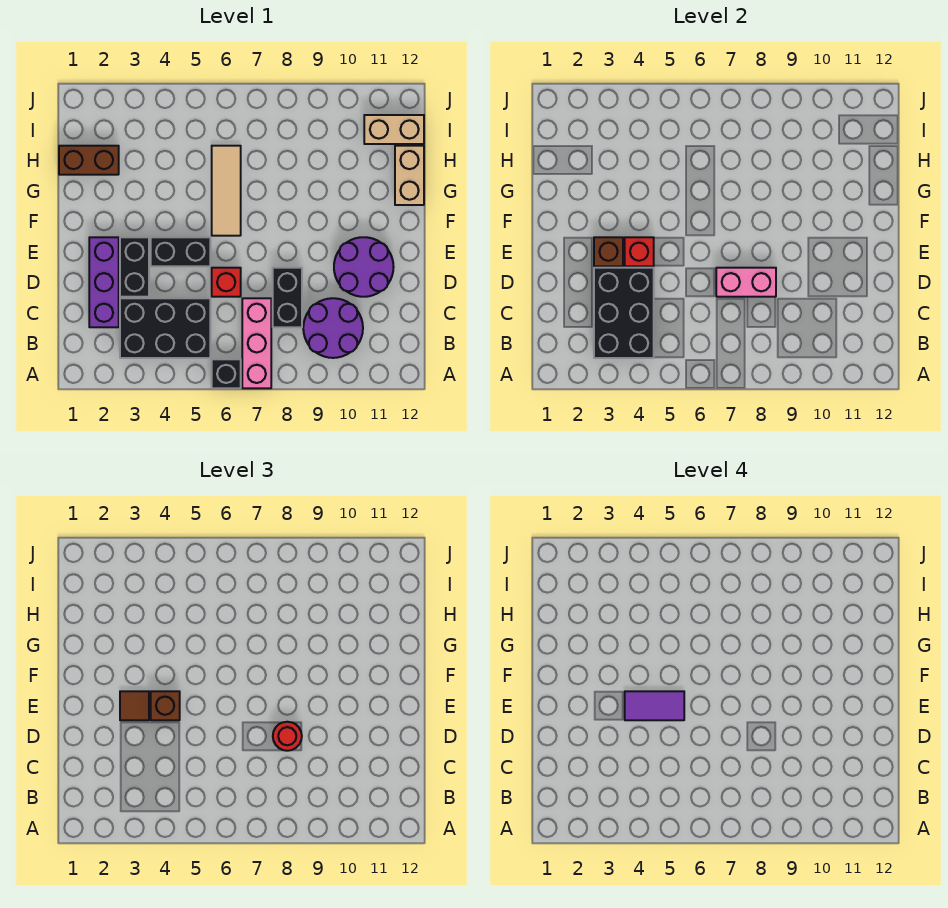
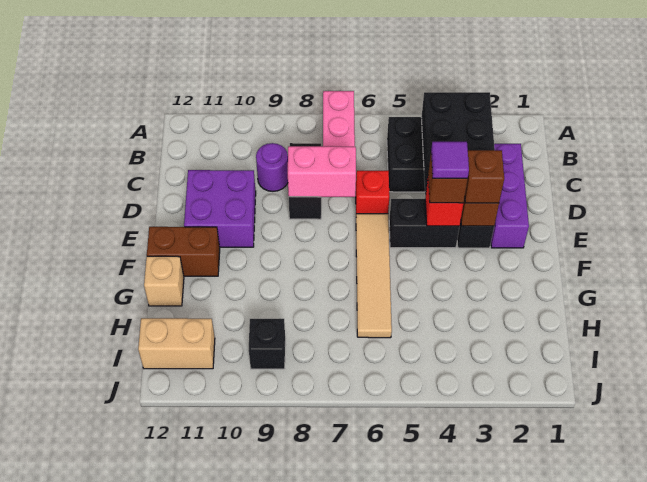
black 1x1 brick [212,359,241,388] -> black 1x1 brick moved to [249,319,285,369]
purple 2x2 round brick [303,298,363,358] -> purple 1x1 round brick [256,143,288,191]
red 1x1 round brick [273,722,302,751] -> none
purple 2x2 round brick [334,237,393,297] -> purple 2x2 brick [184,170,256,247]
brown 1x1 tile [120,691,149,720] -> brown 1x1 brick [465,150,504,203]
purple 1x2 tile [625,691,684,720] -> purple 1x1 tile [431,142,469,178]
tan 1x3 tile [212,146,241,236] -> tan 1x4 tile [356,214,392,338]
tan 1x2 brick [395,146,424,205] -> tan 1x1 brick [144,256,184,306]
brown 1x2 brick [59,146,119,175] -> brown 1x2 brick moved to [147,227,220,276]

